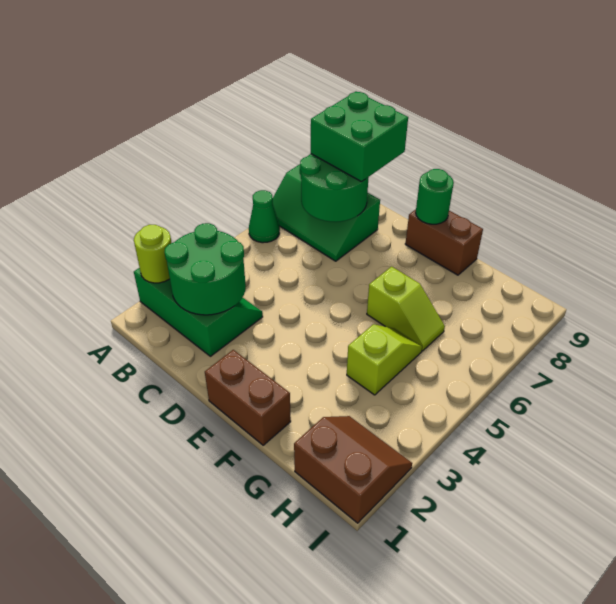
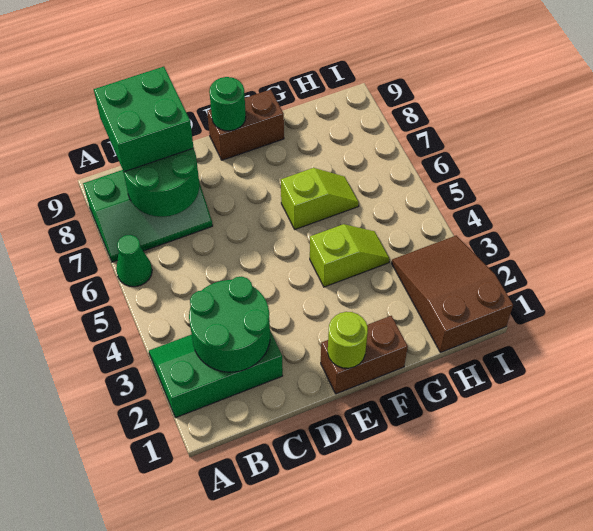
lime 1x1 round brick [134,225,172,283] -> lime 1x1 round brick moved to [328,312,368,368]
lime 1x2 slope [347,324,422,395] -> lime 1x2 slope turned to [310,224,390,287]
brown 2x2 slope [294,416,412,523] -> brown 2x3 slope [392,236,513,352]

